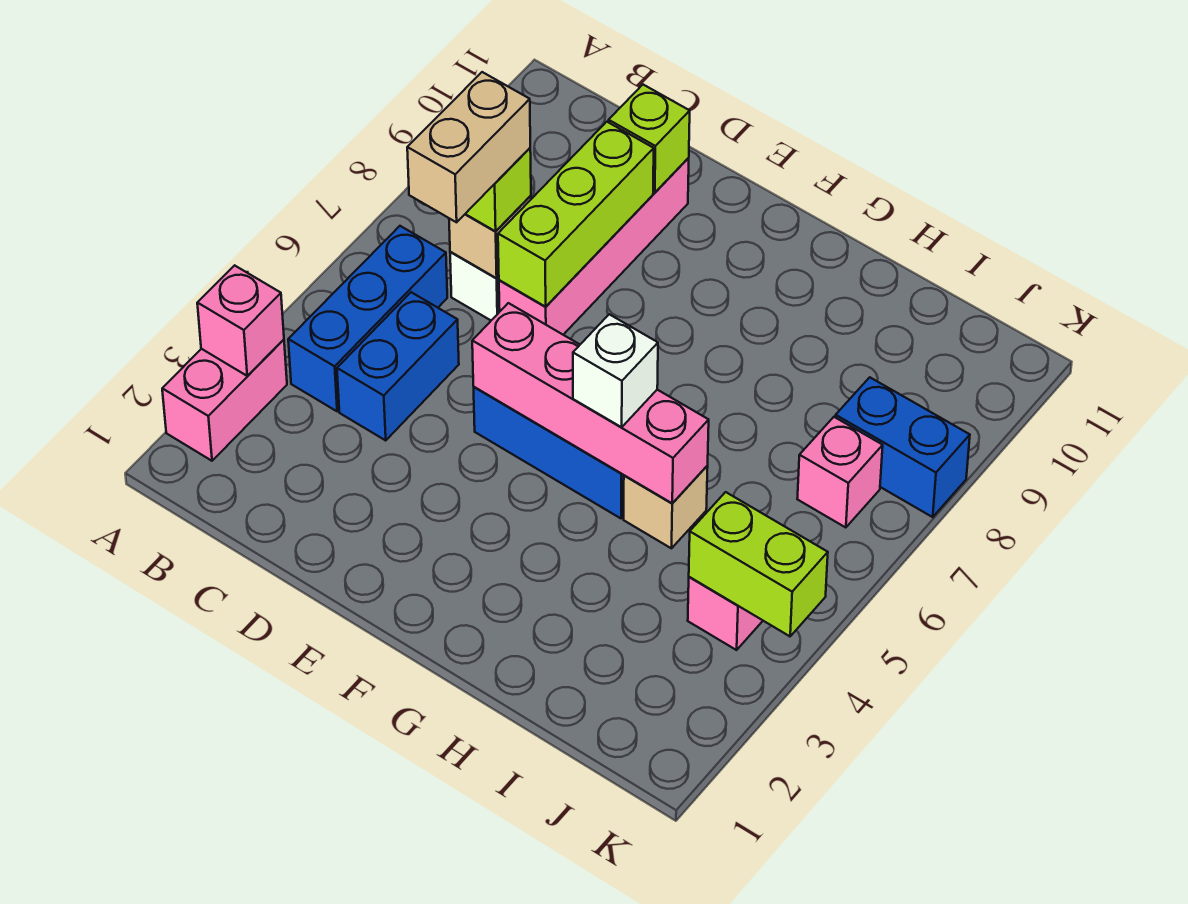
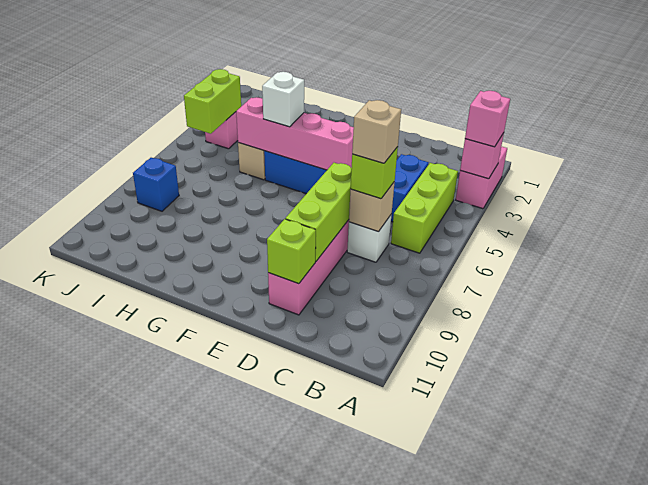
blue 1x3 brick [288,226,447,411] -> lime 1x3 brick [391,163,458,253]
tan 1x2 brick [407,72,530,222] -> tan 1x1 brick [352,100,401,163]
lime 1x2 brick [689,492,828,636] -> lime 1x2 brick turned to [184,69,241,134]
pink 1x1 brick [797,417,883,528] -> pink 1x1 brick moved to [465,91,510,147]
blue 1x2 brick [835,377,970,517] -> blue 1x1 brick [133,158,179,211]

